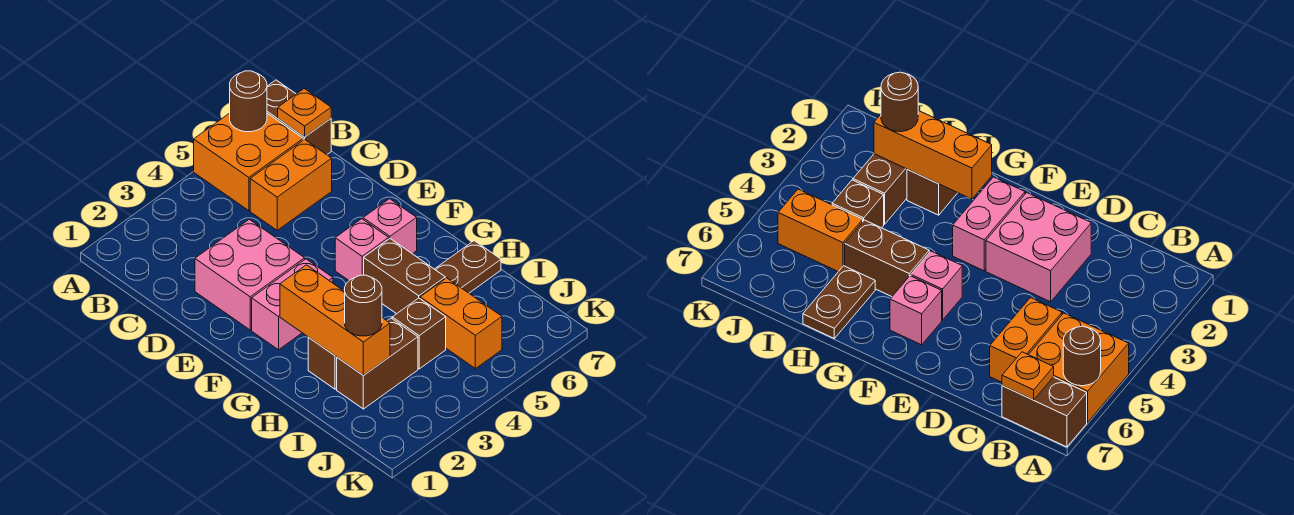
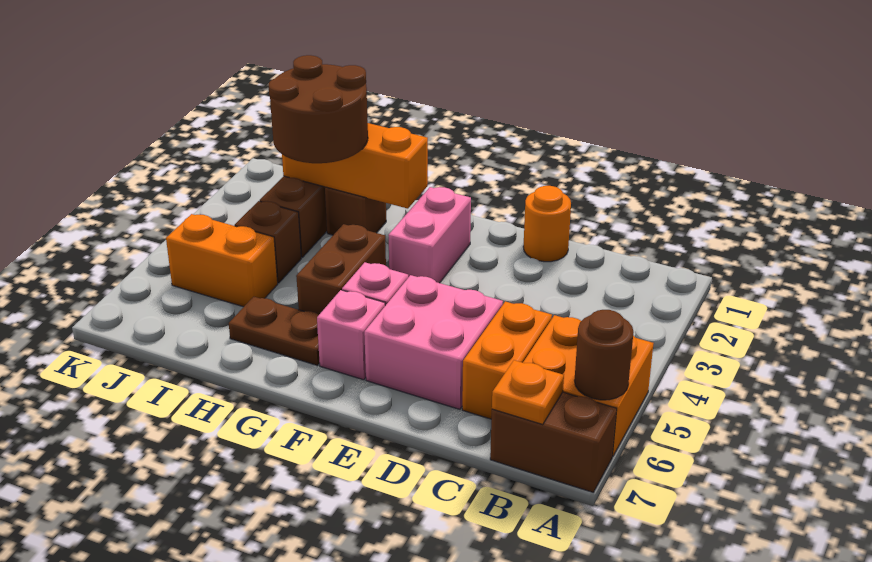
none -> orange 1x1 round brick [523,186,571,262]
pink 2x2 brick [195,219,305,330] -> pink 2x2 brick moved to [364,275,503,409]
brown 1x2 brick [364,239,445,314] -> brown 1x2 brick turned to [296,224,386,315]
brown 1x2 plate [435,241,501,293] -> brown 1x2 plate turned to [229,297,320,366]
brown 1x1 round brick [345,275,382,336] -> brown 2x2 round brick [269,55,368,163]

